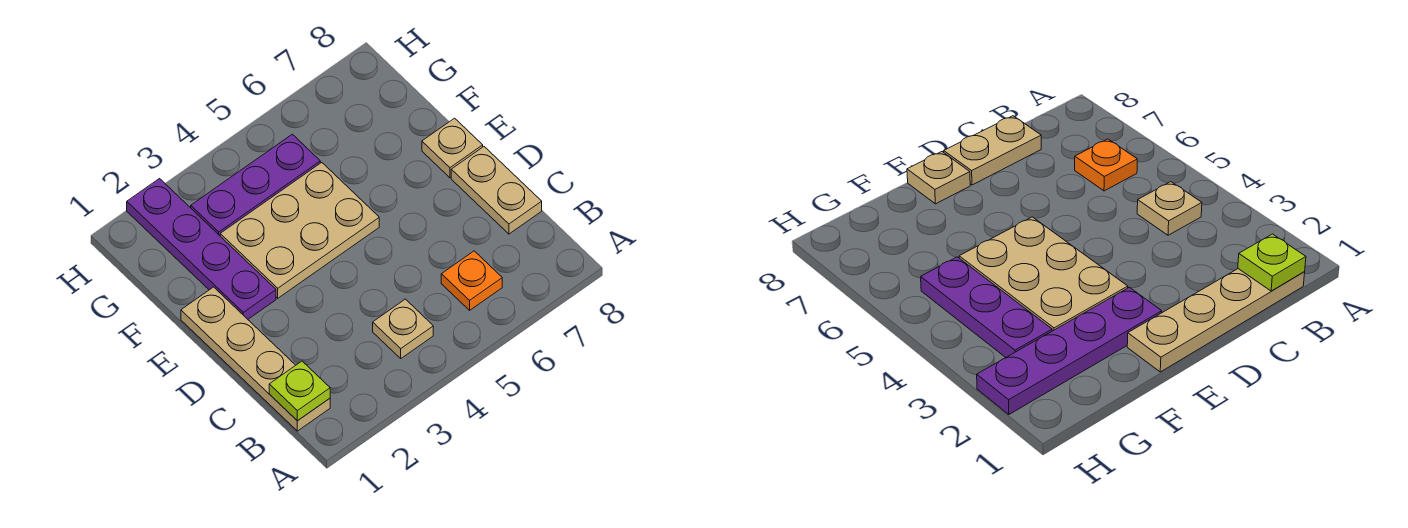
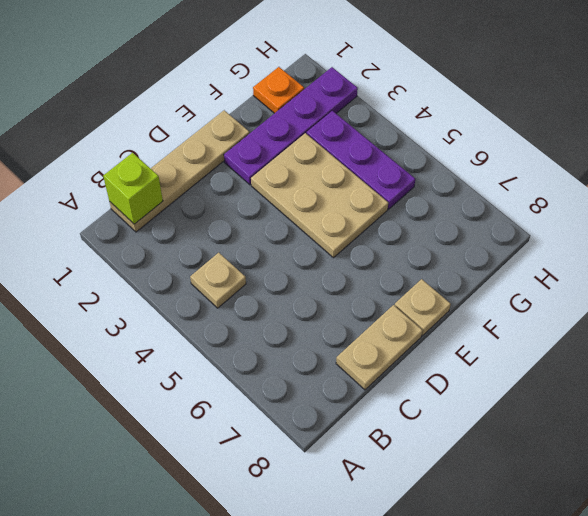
lime 1x1 plate [269,361,330,421] -> lime 1x1 brick [103,153,163,224]
orange 1x1 plate [441,251,502,310] -> orange 1x1 plate moved to [253,67,304,113]

